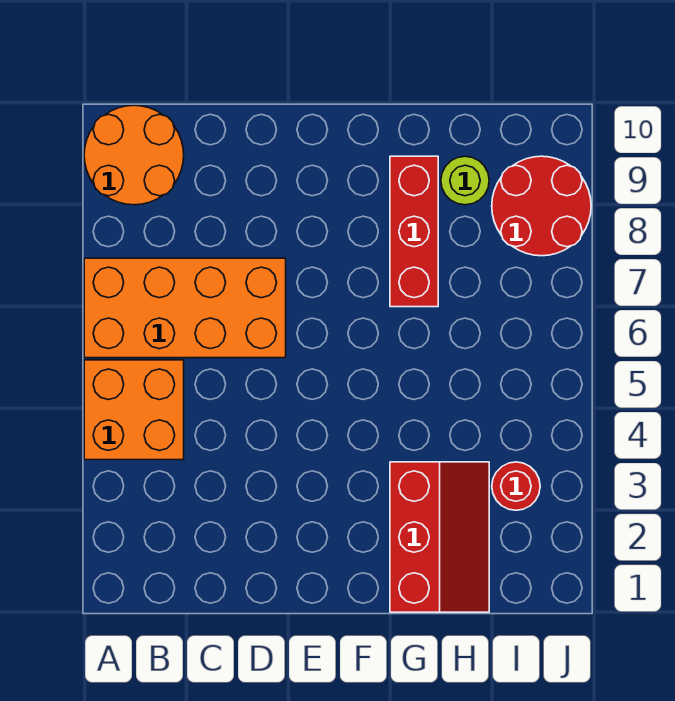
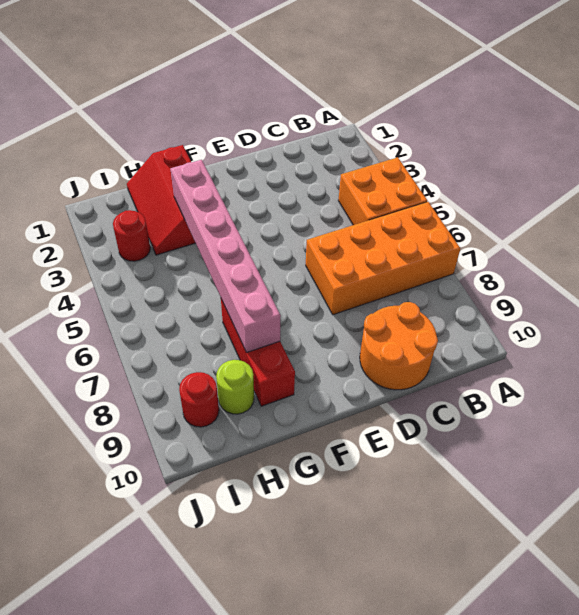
orange 2x2 round brick [84,105,184,205] -> orange 2x2 round brick moved to [360,302,438,390]
none -> pink 1x6 brick [170,160,281,353]
red 2x2 round brick [492,156,591,256] -> red 1x1 round brick [179,372,219,427]

